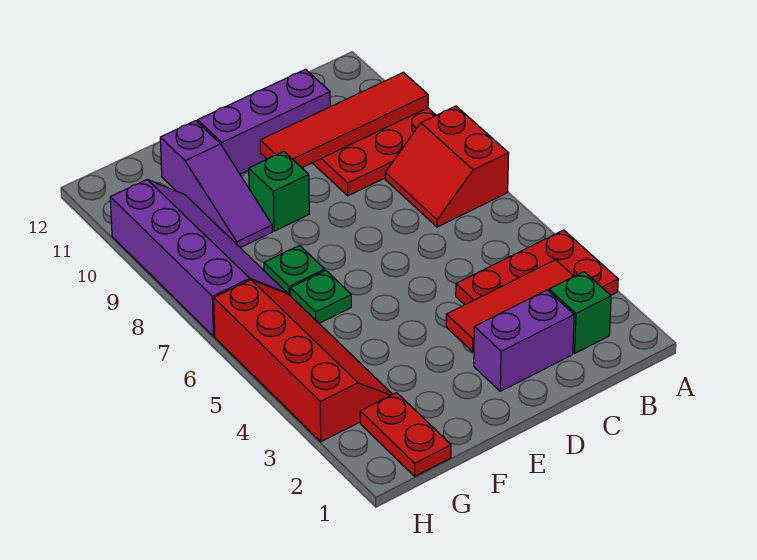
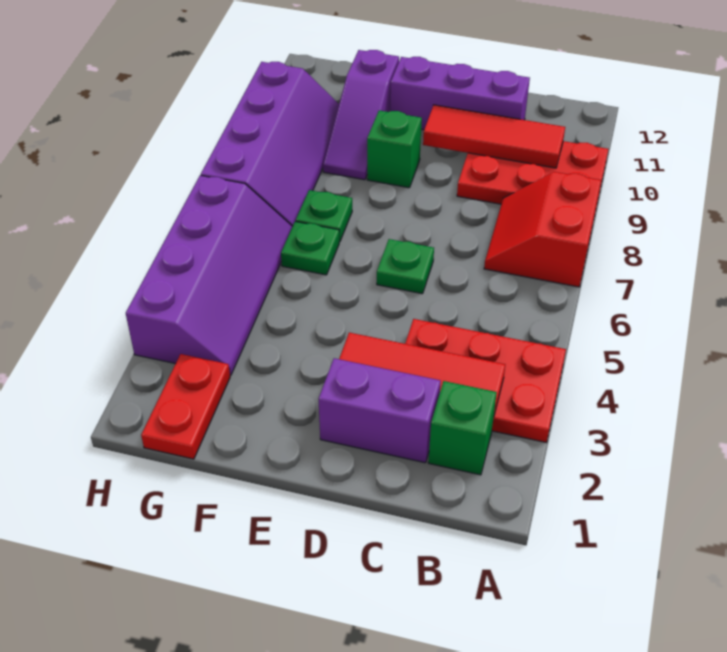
red 1x4 tile [260,72,428,168] -> red 1x3 tile [423,105,565,168]
none -> green 1x1 plate [377,239,434,294]
red 2x4 slope [214,280,393,442] -> purple 2x4 slope [126,175,293,375]

